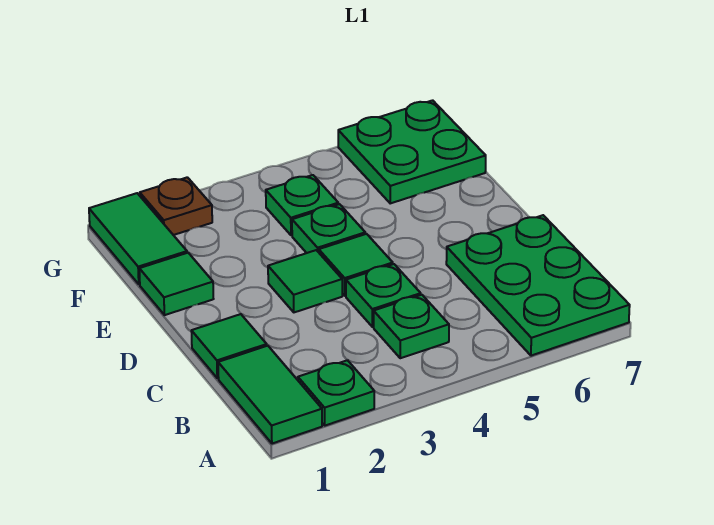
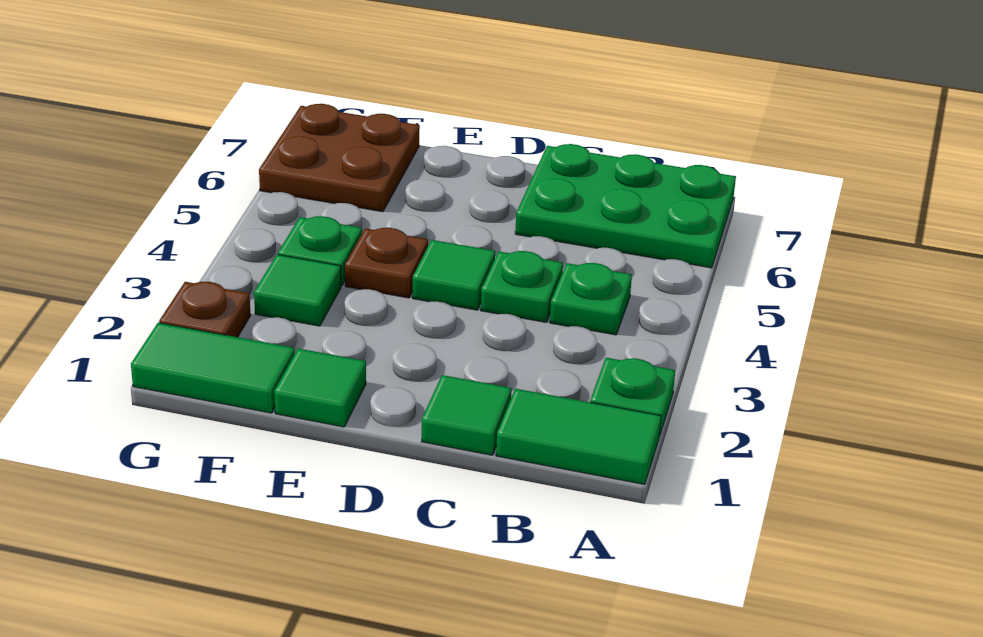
green 1x1 tile [268,250,342,312] -> green 1x1 tile moved to [254,255,341,326]
green 1x1 plate [292,204,365,253] -> brown 1x1 plate [345,228,428,298]
green 2x2 plate [338,100,486,203] -> brown 2x2 plate [259,104,420,212]

